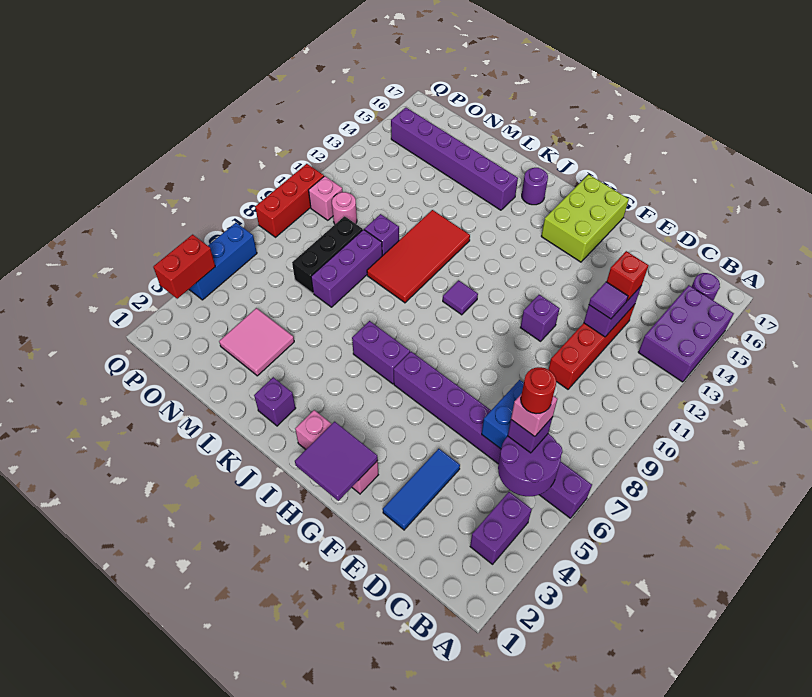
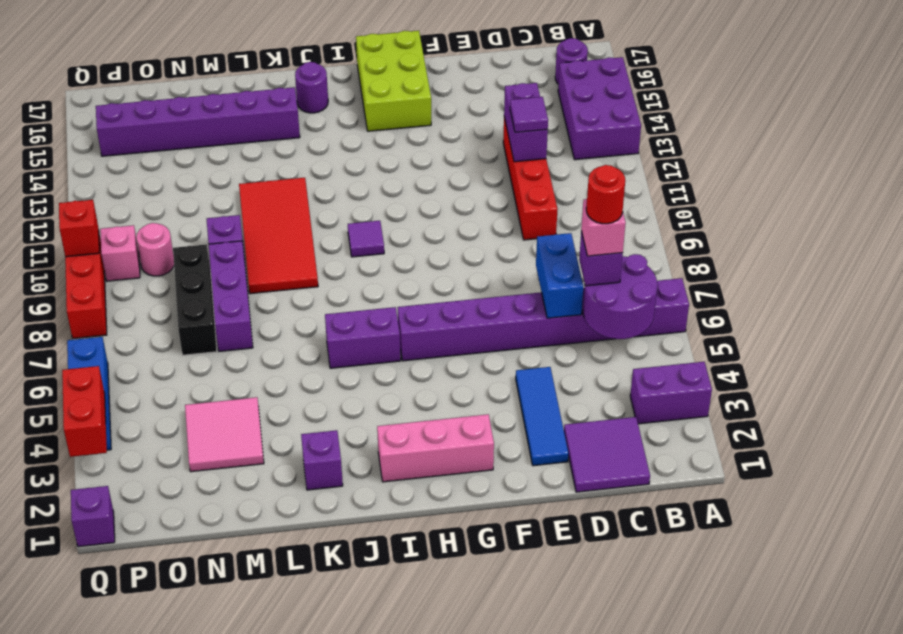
purple 1x2 brick [470,492,532,564] -> purple 1x2 brick turned to [630,362,712,424]
red 1x1 brick [607,251,649,301] -> red 1x1 brick moved to [59,200,99,257]
purple 1x1 brick [520,295,560,341] -> purple 1x1 brick moved to [71,486,115,547]
purple 2x2 tile [295,422,378,501] -> purple 2x2 tile moved to [564,417,650,492]

